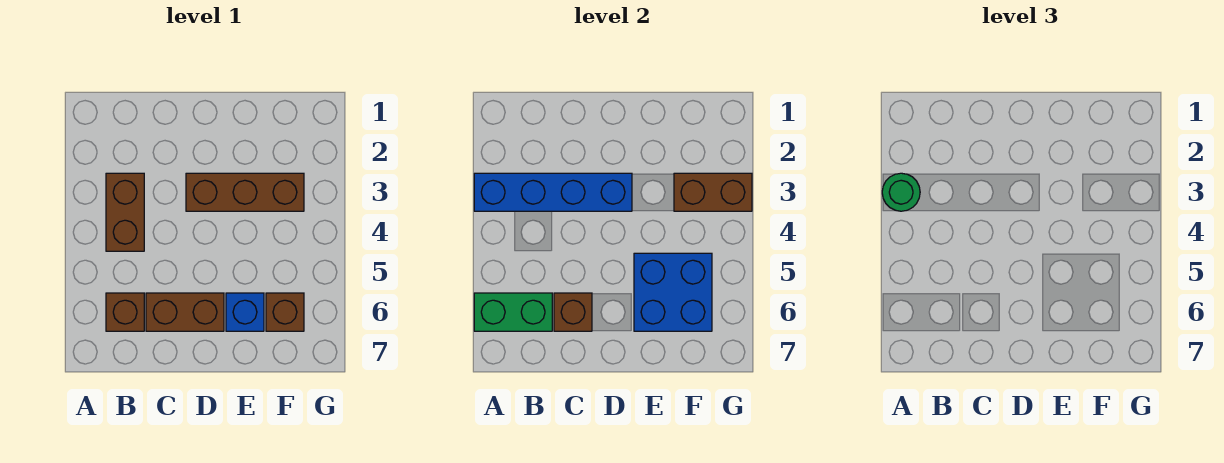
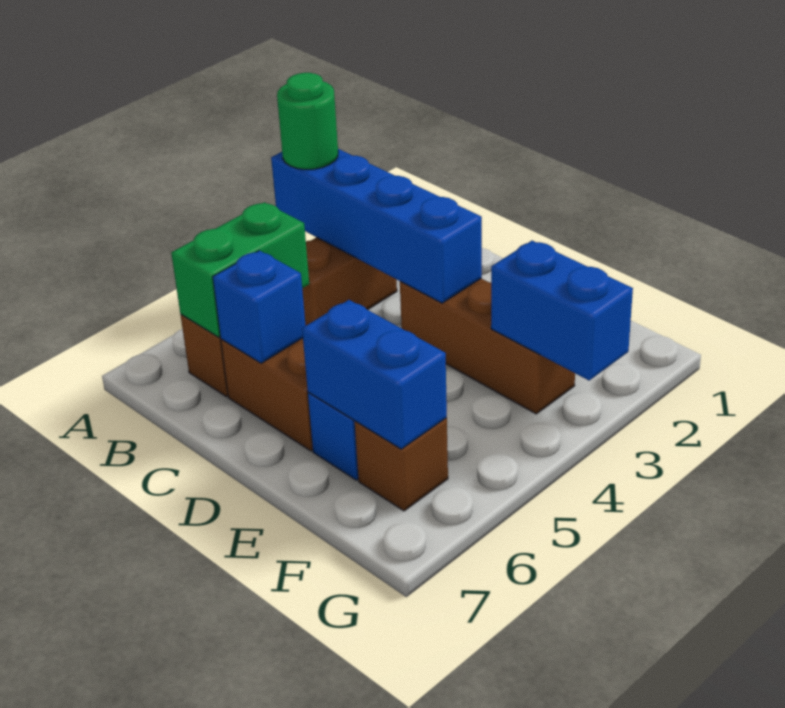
green 1x2 brick [474,293,552,331] -> green 1x2 brick turned to [171,202,309,337]
brown 1x1 brick [554,293,592,331] -> blue 1x1 brick [213,250,306,363]
blue 2x2 brick [634,253,712,331] -> blue 1x2 brick [302,300,447,449]
brown 1x2 brick [674,173,752,211] -> blue 1x2 brick [491,241,633,380]

